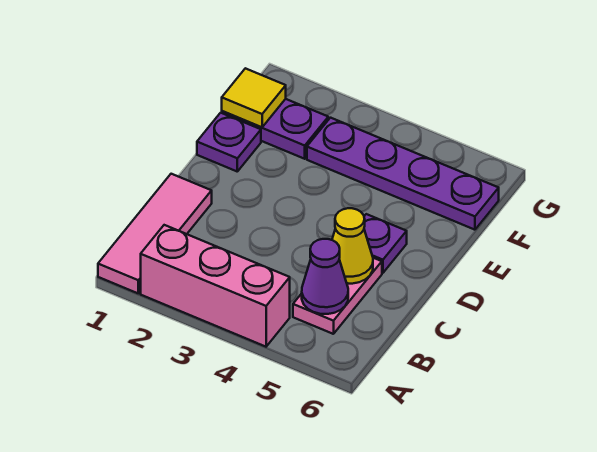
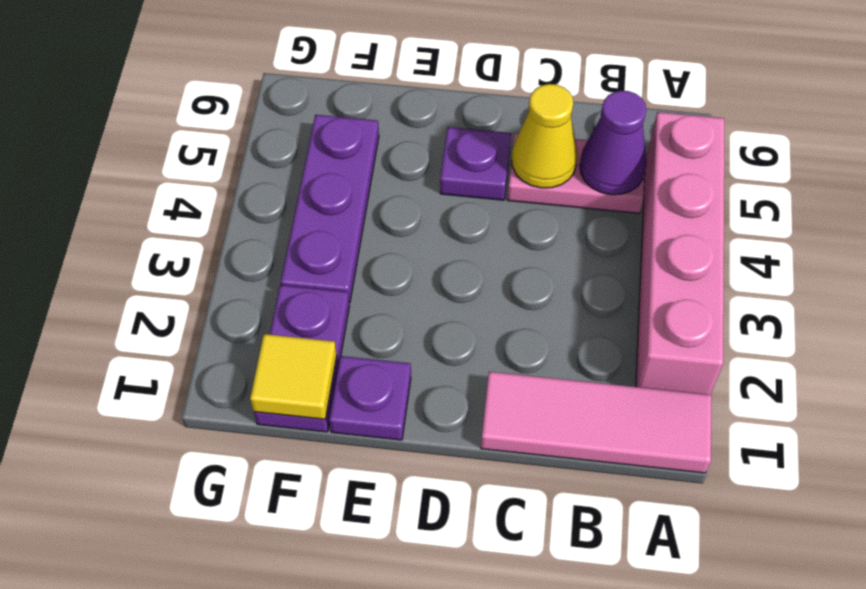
pink 1x3 brick [141,225,290,347] -> pink 1x4 brick [636,112,724,395]
purple 1x4 plate [307,118,499,230] -> purple 1x3 plate [281,115,379,303]

